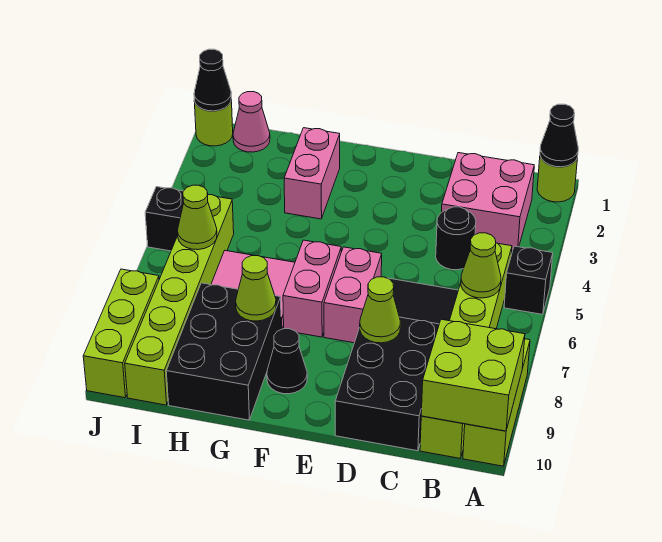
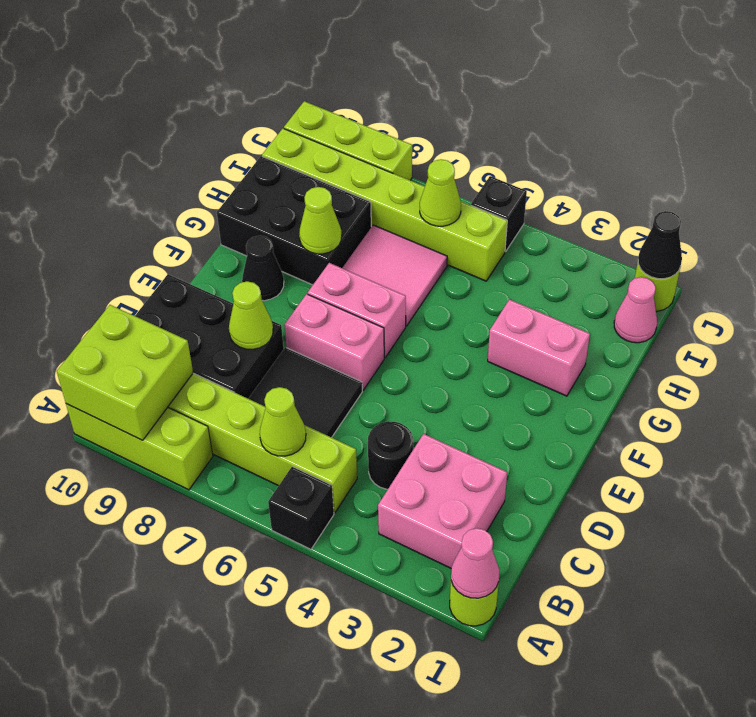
black 1x1 cone [540,104,578,167] -> pink 1x1 cone [451,528,499,598]

